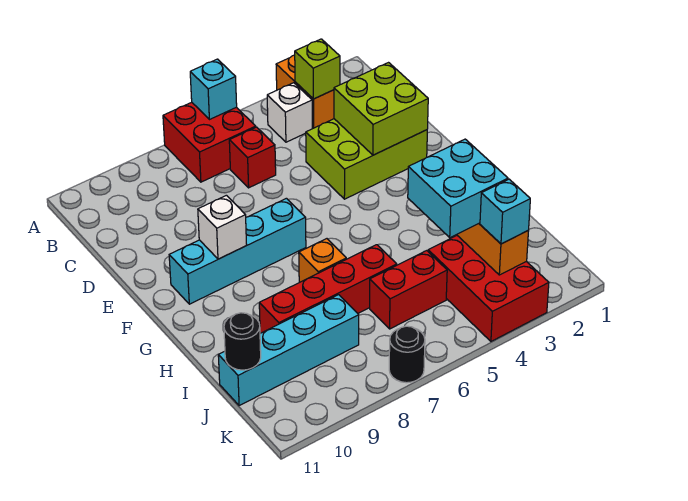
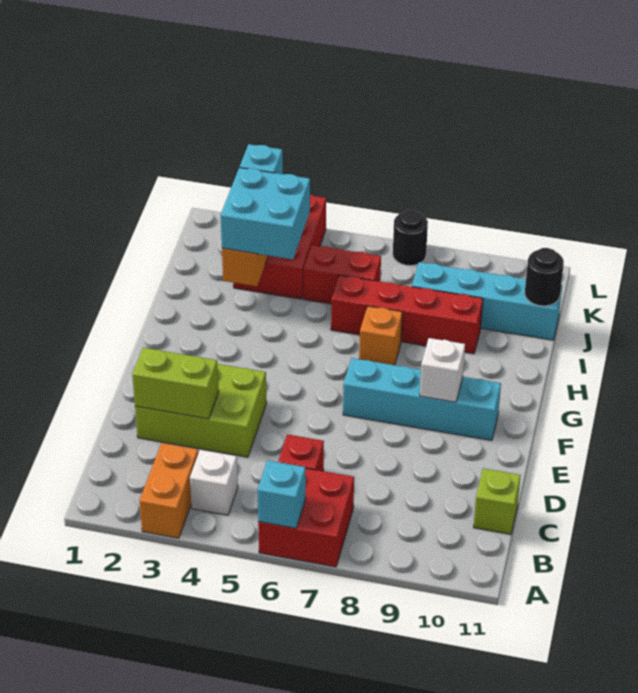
lime 1x1 brick [295,39,340,99] -> lime 1x1 brick moved to [473,468,521,534]
lime 2x2 brick [334,63,428,155] -> lime 1x2 brick [132,348,219,419]

